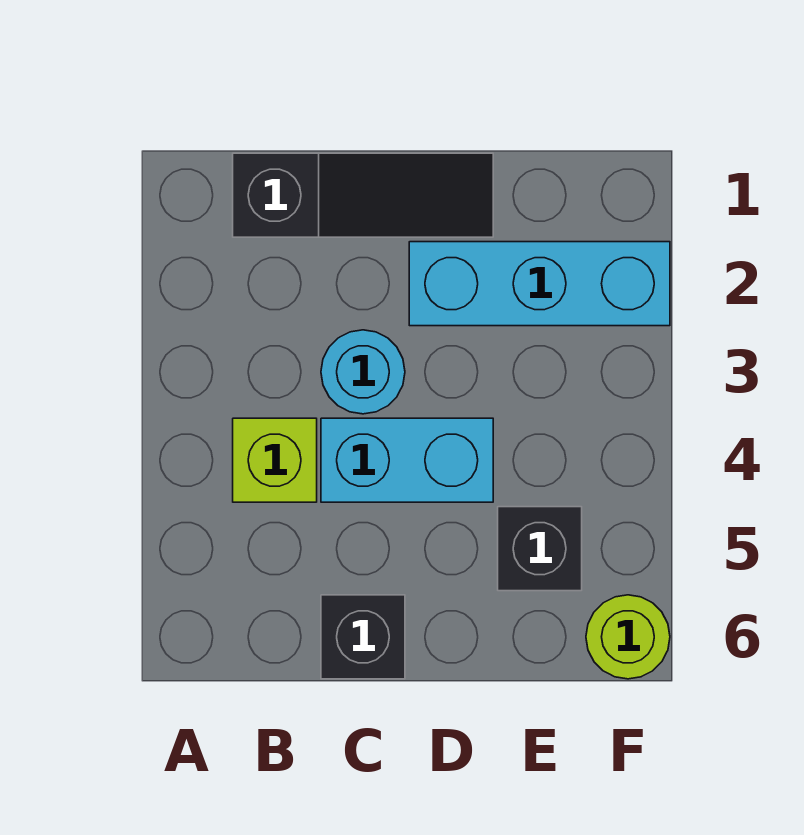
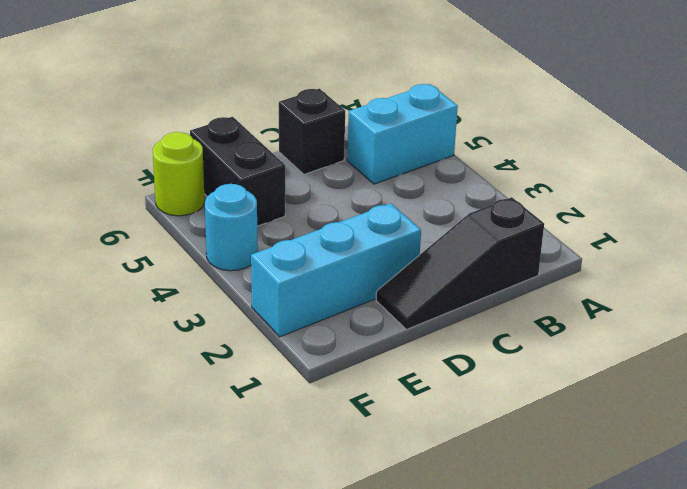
lime 1x1 brick [233,418,317,502] -> none
cyan 1x1 round brick [321,330,405,414] -> cyan 1x1 round brick moved to [205,184,258,271]
cyan 1x2 brick [321,418,493,502] -> cyan 1x2 brick moved to [347,84,458,184]
black 1x1 brick [498,507,582,591] -> black 1x2 brick [190,117,285,226]

